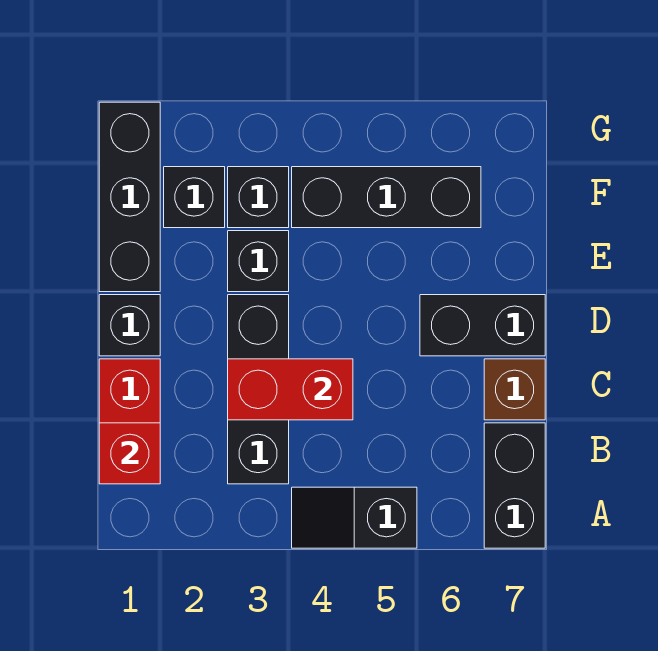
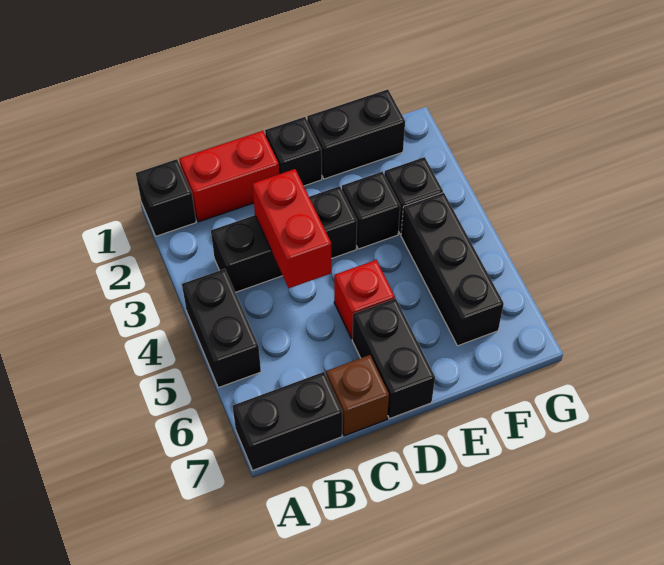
black 1x2 slope [292,487,417,548] -> black 1x2 brick [182,269,261,388]
red 1x1 brick [99,423,160,484] -> red 1x1 brick moved to [334,260,395,339]
black 1x3 brick [99,102,160,292] -> black 1x2 brick [307,89,405,179]
black 1x1 brick [164,167,225,228] -> black 1x1 brick moved to [136,159,196,236]

